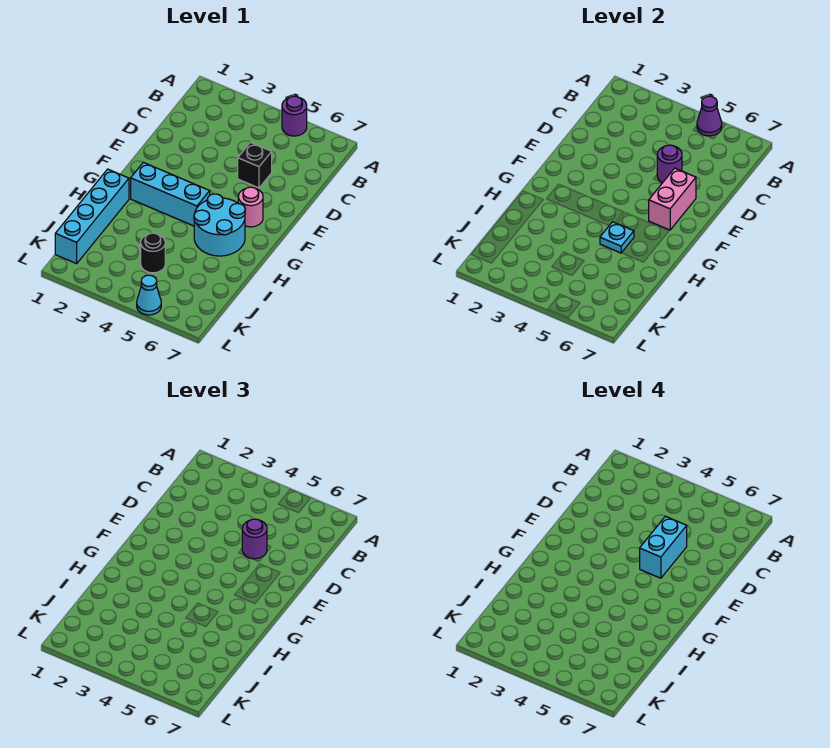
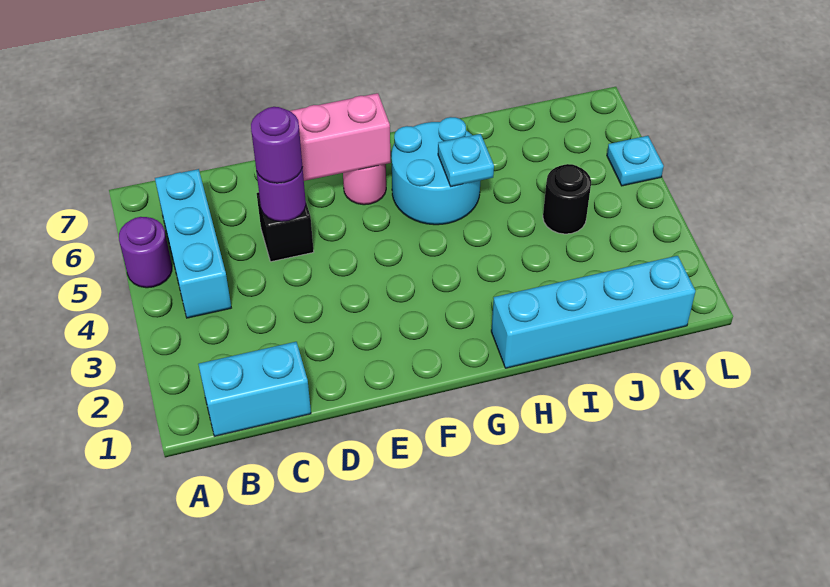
purple 1x1 cone [697,96,722,136] -> none
cyan 1x2 brick [640,516,687,578] -> cyan 1x2 brick moved to [198,342,311,436]
cyan 1x3 brick [131,162,210,226] -> cyan 1x3 brick moved to [155,169,231,318]
cyan 1x1 cone [137,275,161,315] -> cyan 1x1 plate [607,136,664,186]

